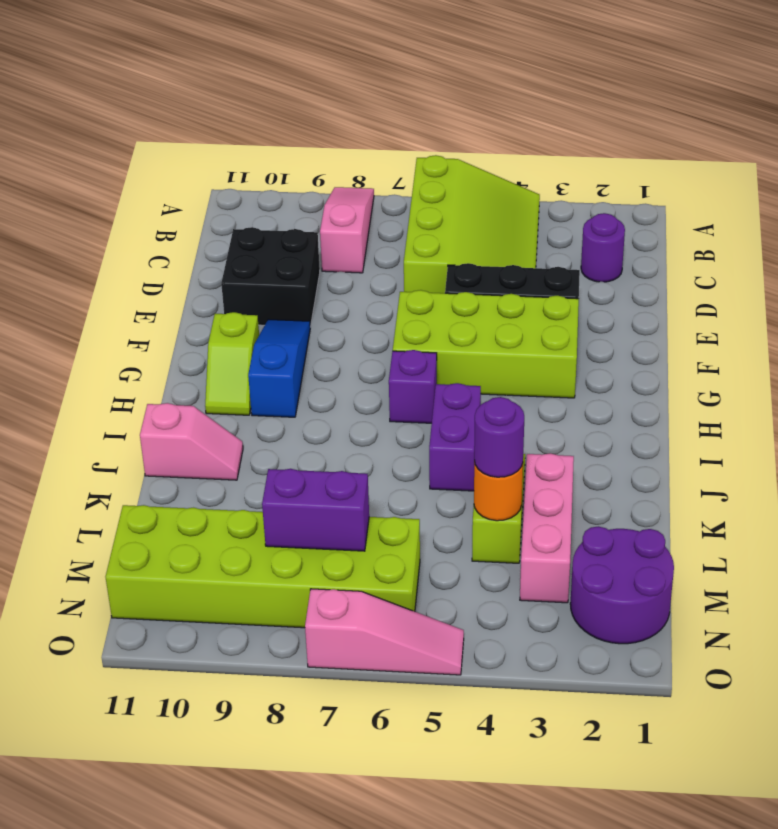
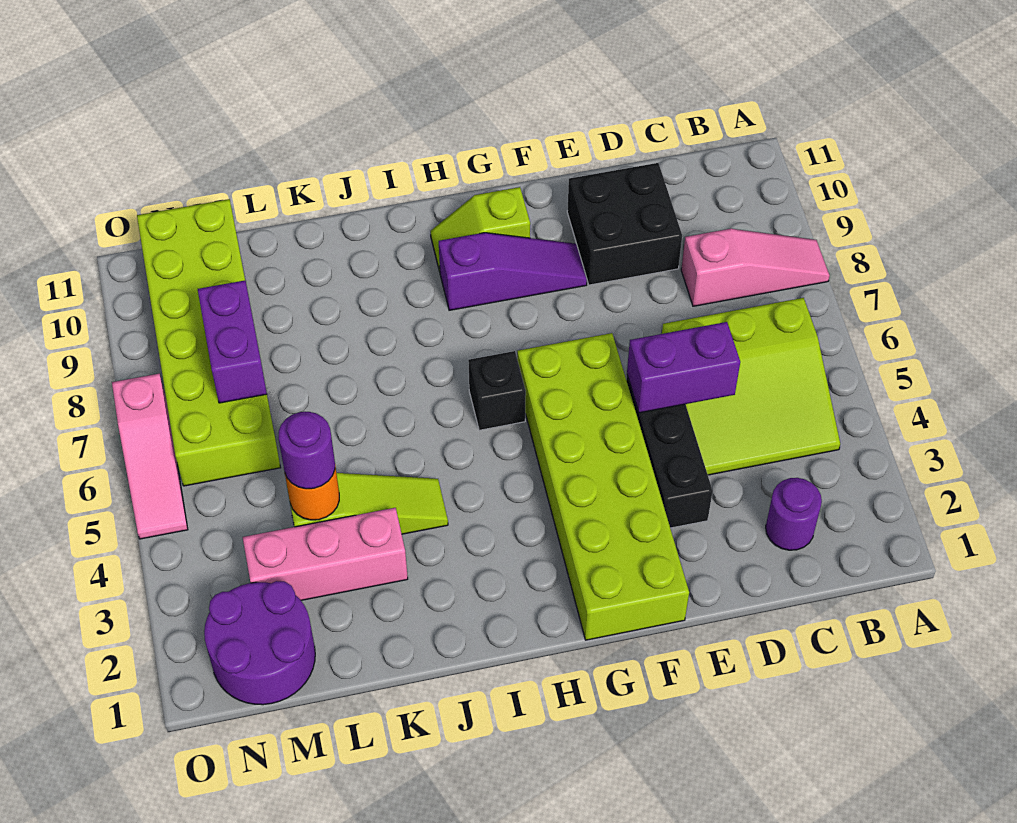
lime 3x4 slope [404,155,540,293] -> lime 3x3 slope [662,298,840,475]
lime 2x4 brick [393,290,579,398] -> lime 2x6 brick [517,333,689,640]
blue 1x3 slope [248,319,310,417] -> purple 1x3 slope [439,233,587,310]
purple 1x1 brick [389,350,437,423] -> black 1x1 brick [468,351,526,430]
purple 1x2 brick [429,383,481,491] -> purple 1x2 brick moved to [627,322,740,413]
pink 1x2 slope [140,403,243,480] -> none

